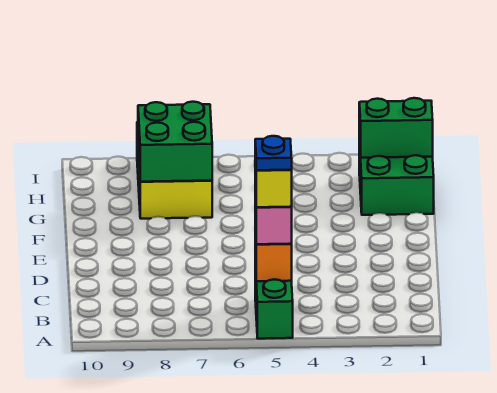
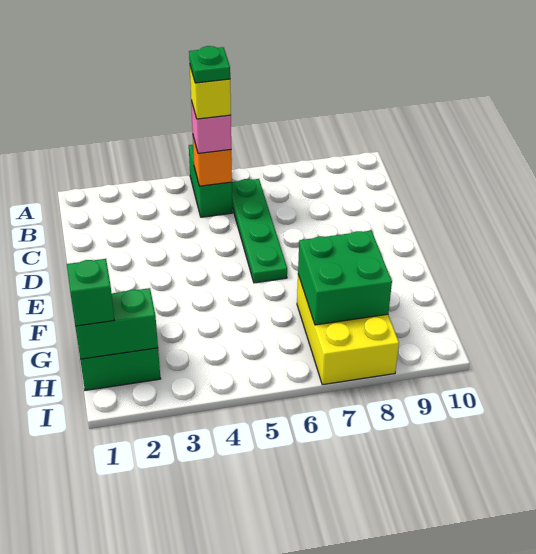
blue 1x1 plate [255,136,292,170] -> green 1x1 plate [189,46,230,83]
none -> green 1x4 plate [232,179,287,283]
none -> green 1x1 brick [67,259,114,326]

